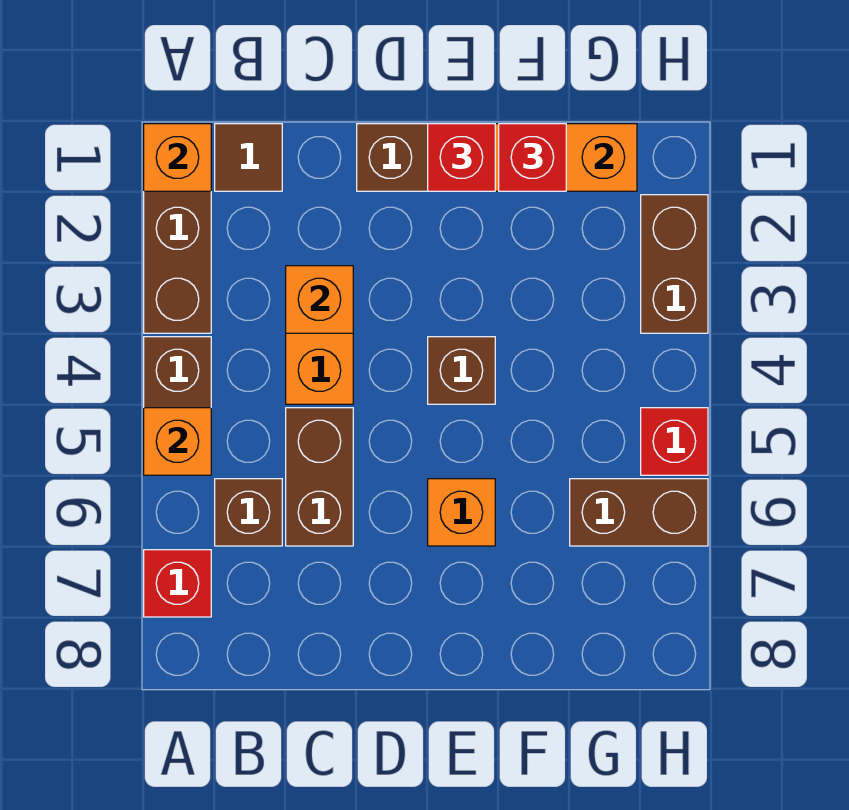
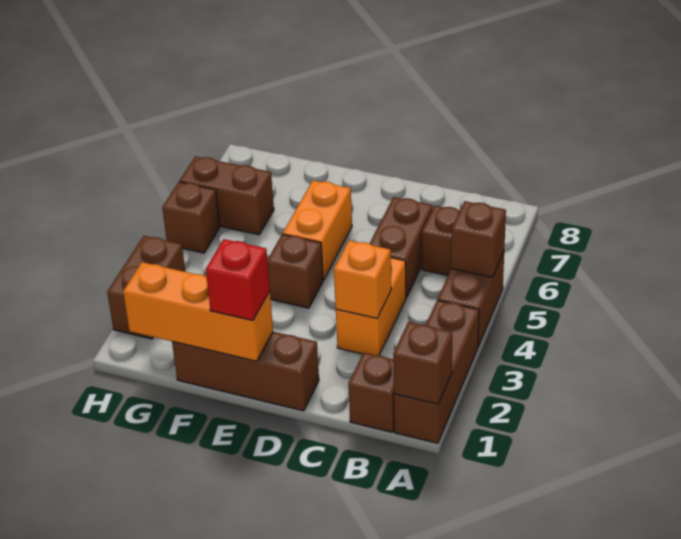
orange 1x1 brick [144,124,211,191] -> brown 1x1 brick [393,322,452,404]
orange 1x1 brick [144,408,211,475] -> brown 1x1 brick [451,201,506,277]
red 1x1 brick [144,550,211,617] -> none
brown 1x1 tile [215,124,282,191] -> brown 1x1 brick [348,352,395,432]
orange 1x1 brick [428,479,495,546] -> orange 1x2 brick [283,181,352,280]
red 1x1 brick [499,124,566,191] -> none
red 1x1 brick [641,408,708,475] -> brown 1x1 brick [162,182,220,253]

